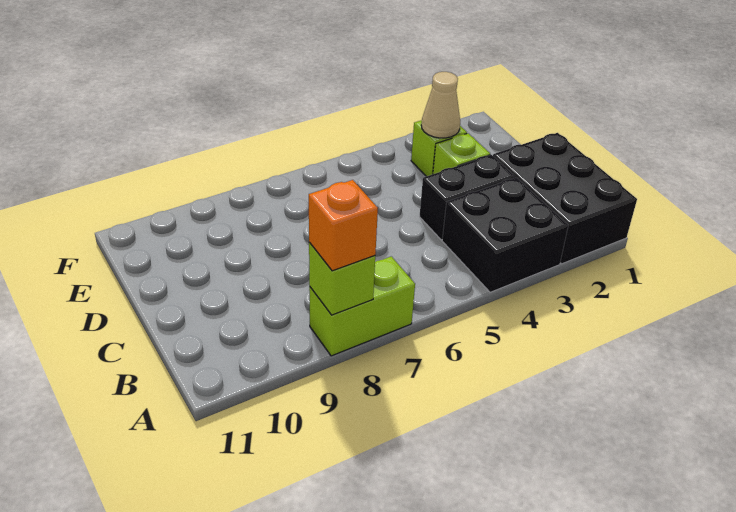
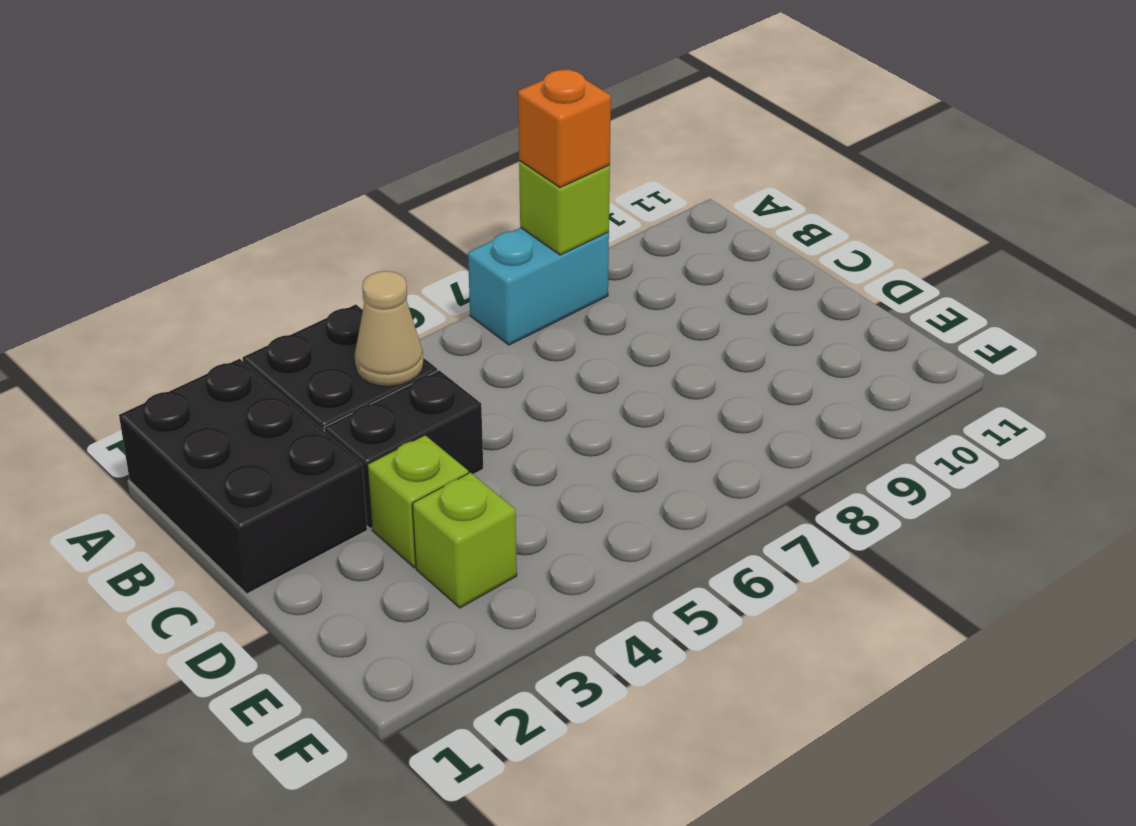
lime 1x2 brick [309,256,415,356] -> cyan 1x2 brick [468,227,609,345]
tan 1x1 cone [421,72,460,138] -> tan 1x1 cone moved to [355,271,424,386]

